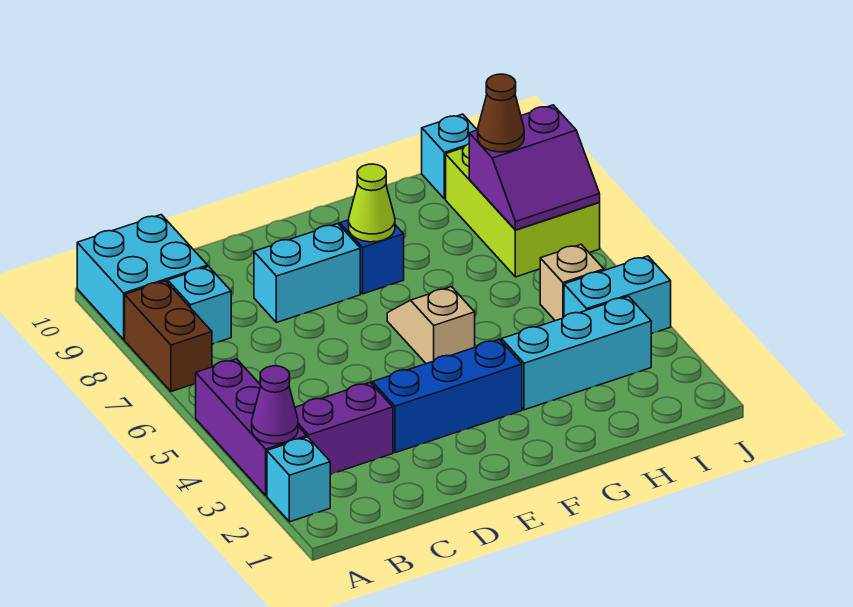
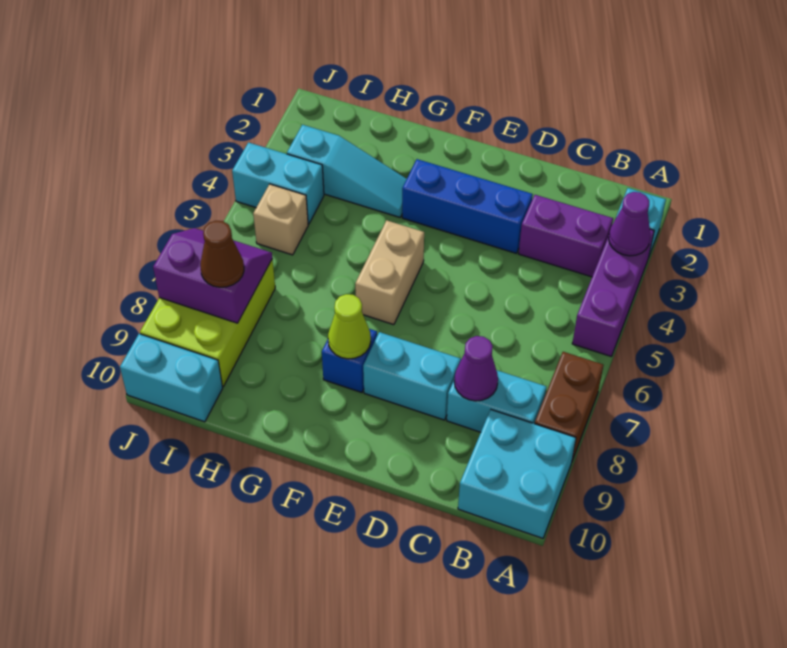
cyan 1x1 brick [168,267,231,344] -> cyan 1x2 brick [447,370,546,432]
none -> purple 1x1 cone [454,336,498,401]
tan 1x2 slope [387,287,475,364] -> tan 1x2 brick [355,220,424,325]
cyan 1x3 brick [502,296,651,410] -> cyan 1x3 slope [287,125,407,217]
cyan 1x1 brick [422,114,477,199] -> cyan 1x2 brick [120,334,223,422]

